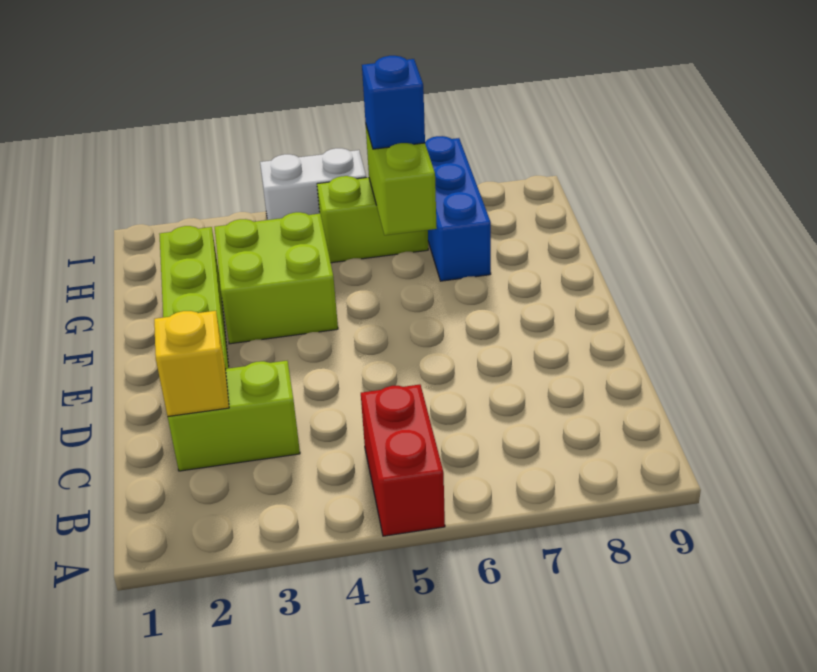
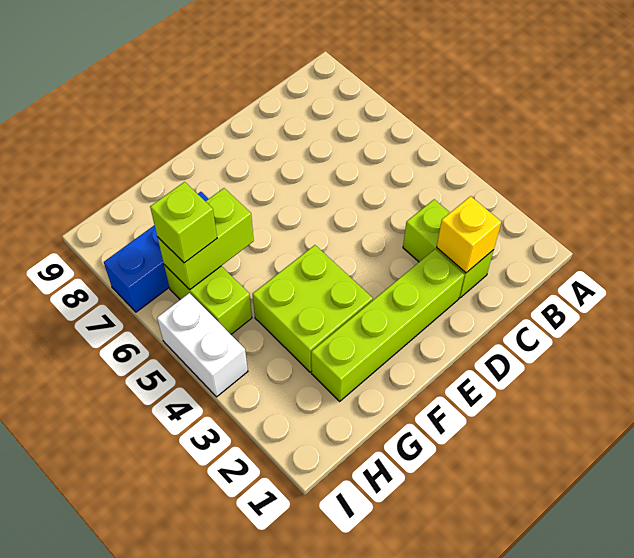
red 1x2 brick [361,384,445,536] -> none
blue 1x1 brick [362,56,425,149] -> lime 1x1 brick [150,182,217,263]

